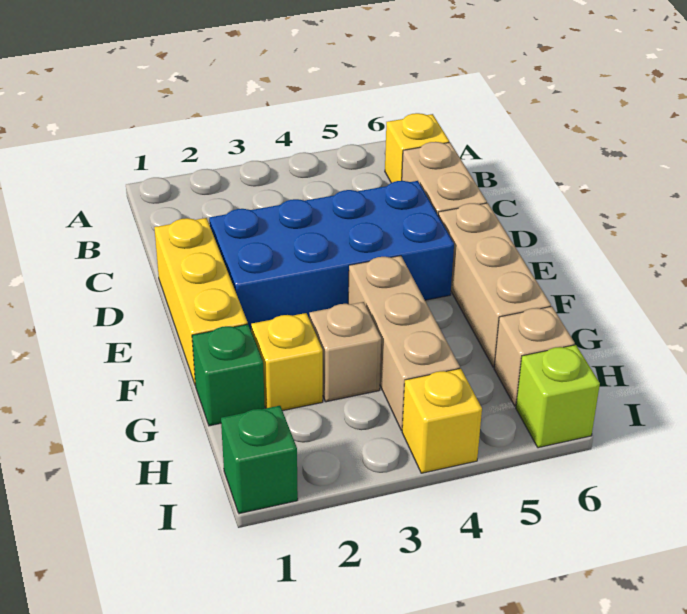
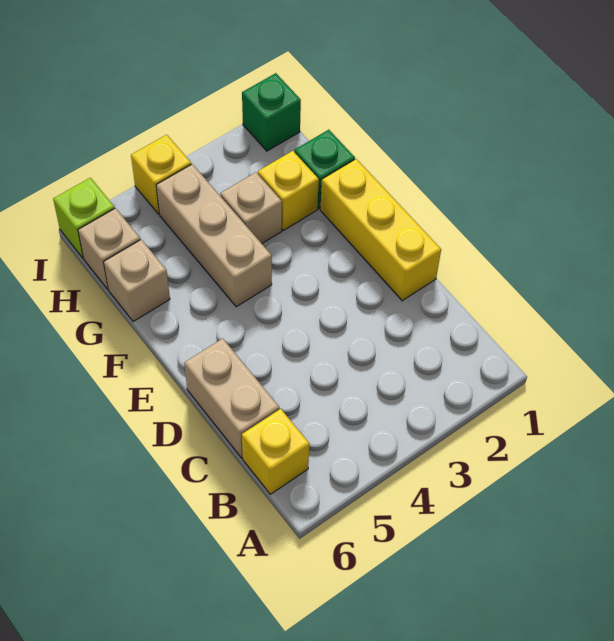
blue 2x4 brick [209,181,454,330] -> none
tan 1x3 brick [438,203,551,367] -> tan 1x1 brick [104,240,170,322]

